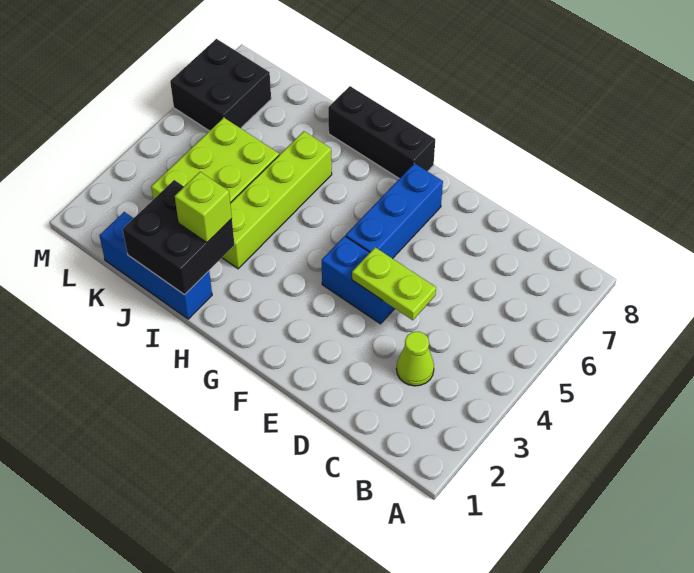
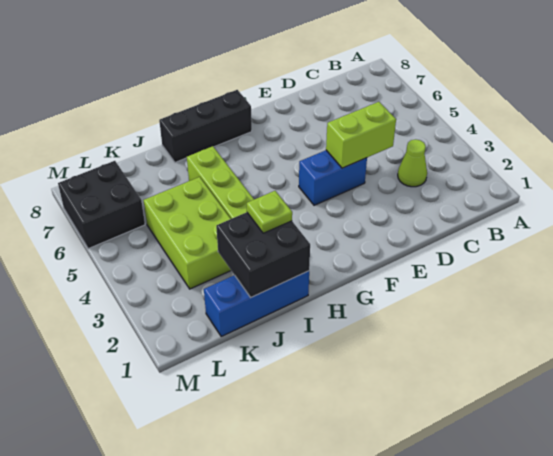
lime 1x2 plate [352,247,436,320] -> lime 1x2 brick [326,102,396,168]
blue 1x3 brick [346,163,443,259] -> none
lime 1x1 brick [175,172,232,242] -> lime 1x1 plate [247,191,292,233]

